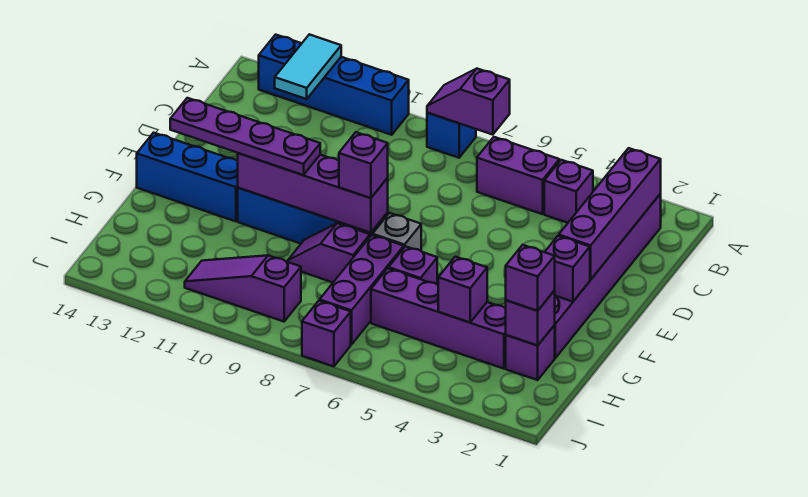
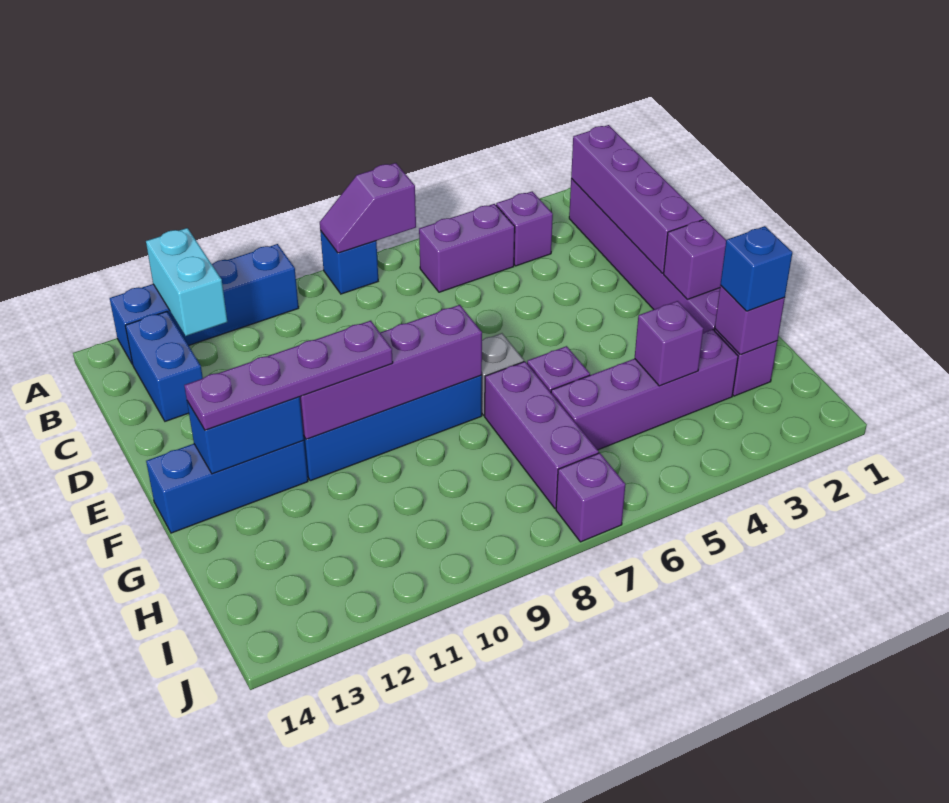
cyan 1x2 tile [275,34,341,99] -> cyan 1x2 brick [146,228,227,336]
none -> blue 1x2 brick [125,311,203,421]
purple 1x1 brick [339,132,388,198] -> none
none -> blue 1x2 brick [187,397,304,474]
purple 1x2 slope [287,223,370,282] -> none
purple 1x1 brick [506,245,555,311] -> blue 1x1 brick [720,226,792,311]
purple 1x3 slope [185,255,301,322] -> none

